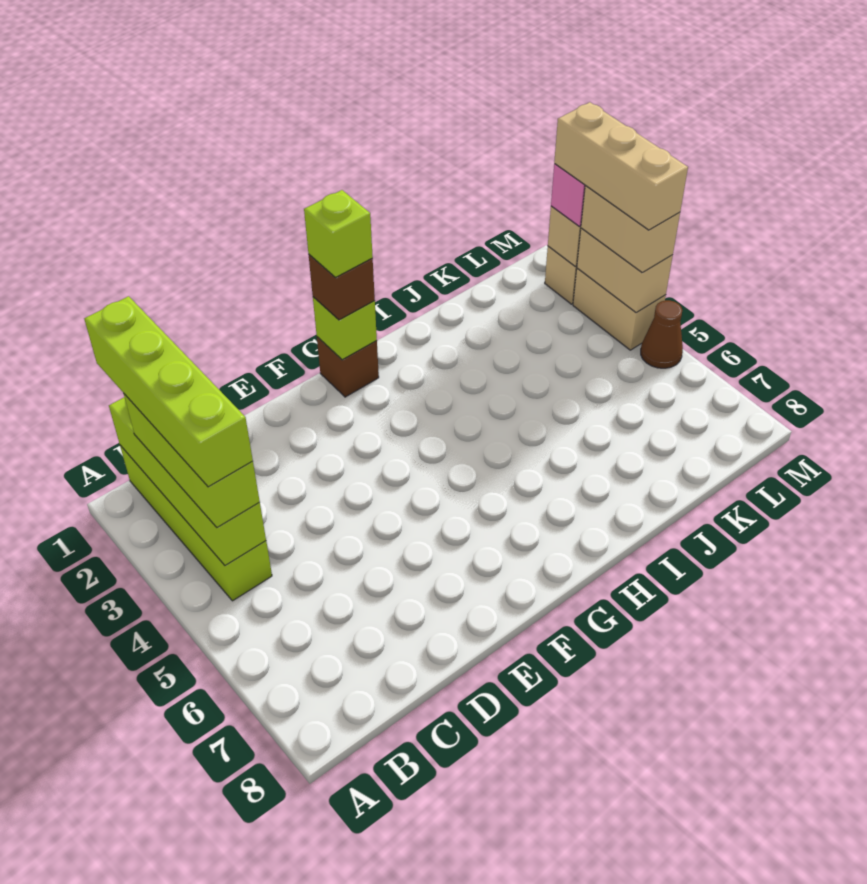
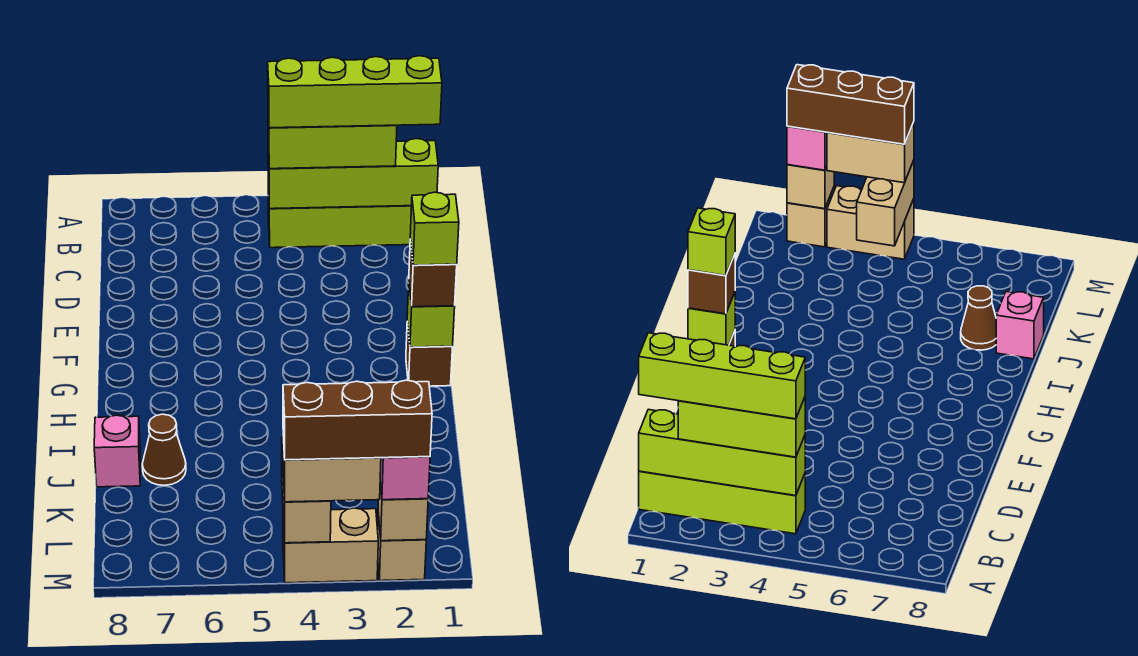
none -> pink 1x1 brick [94,415,141,487]
tan 1x3 brick [554,102,688,230] -> brown 1x3 brick [283,380,432,460]
tan 1x2 brick [577,228,673,313] -> tan 1x2 brick turned to [282,437,331,543]
brown 1x1 cone [641,300,683,368] -> brown 1x1 cone moved to [142,414,186,485]

